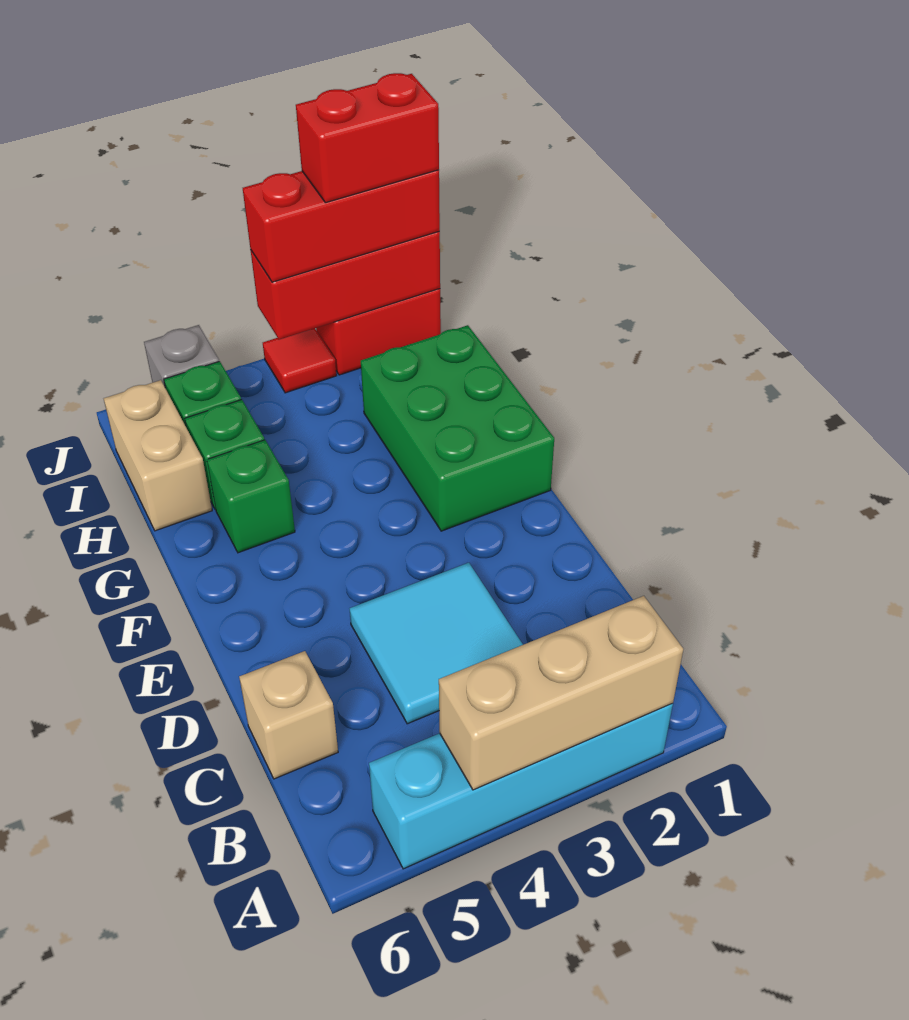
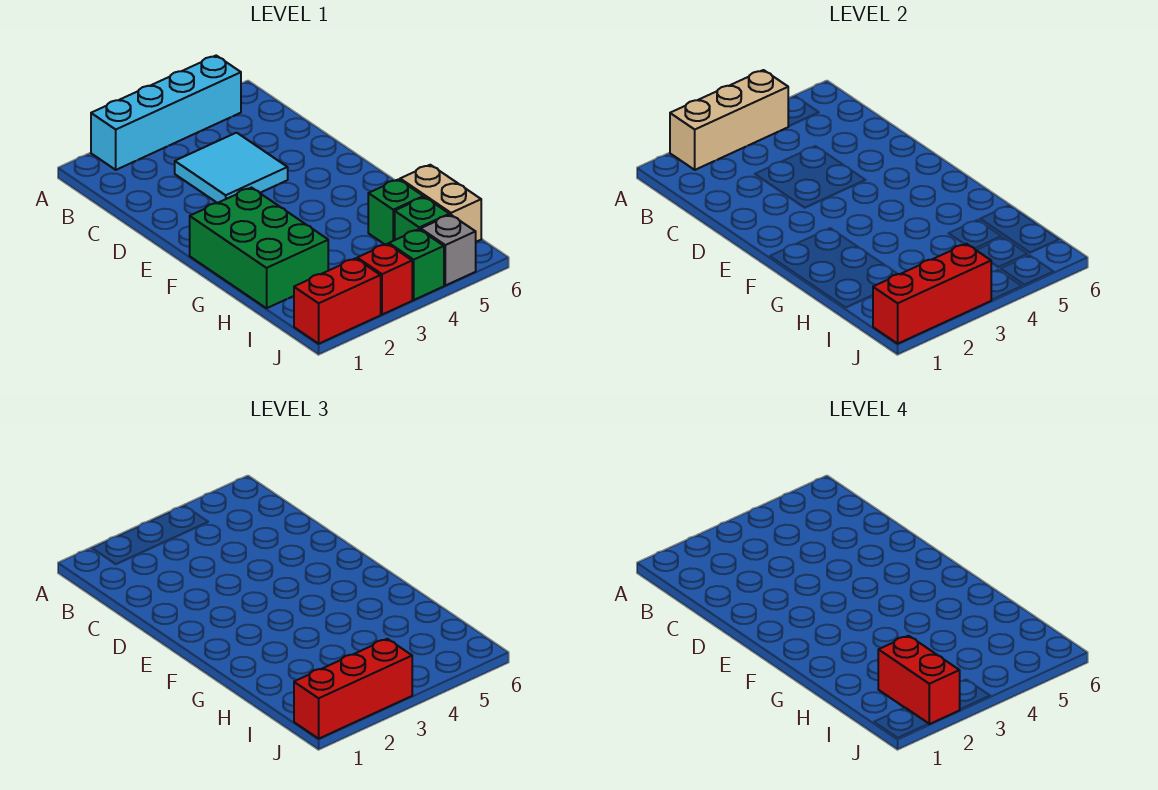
tan 1x1 brick [239,651,338,779] -> none
green 1x1 brick [207,440,295,553] -> green 1x1 brick moved to [389,229,444,300]
red 1x2 brick [296,73,439,203] -> red 1x2 brick turned to [878,636,960,724]
red 1x1 tile [263,328,336,393] -> red 1x1 brick [357,244,412,315]

